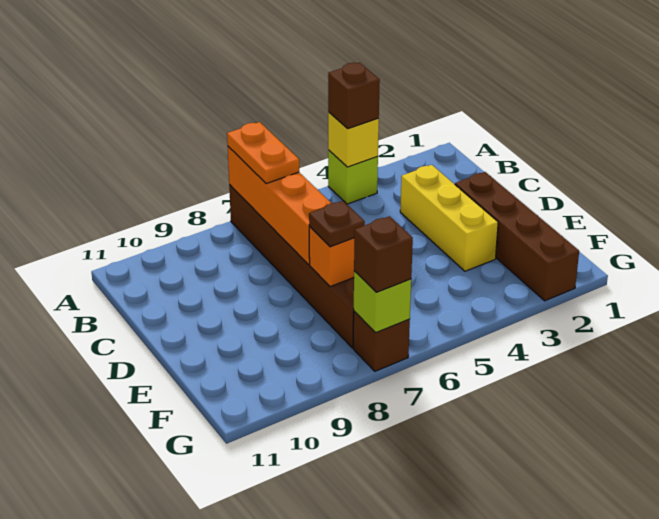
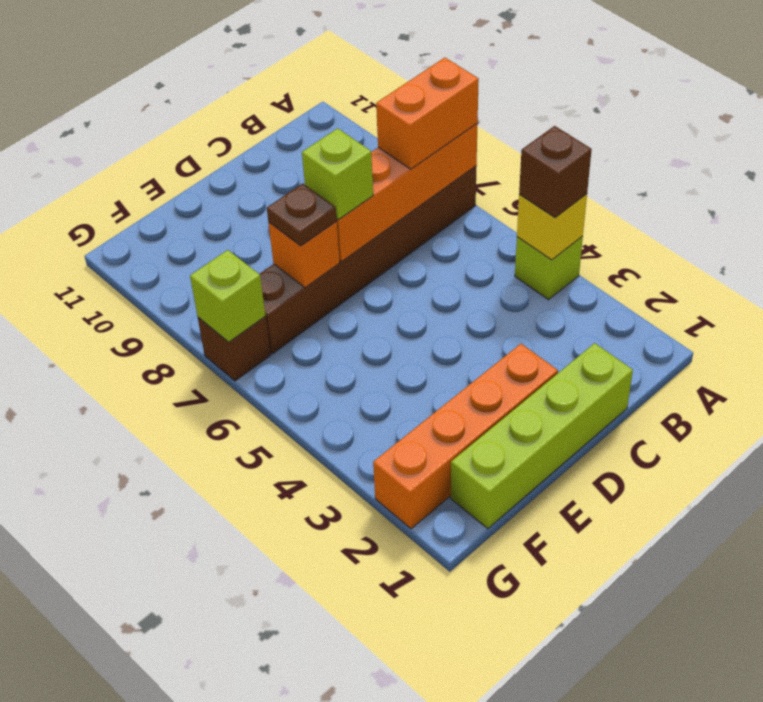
orange 1x2 plate [227,122,299,184] -> orange 1x2 brick [376,58,479,169]
none -> lime 1x4 brick [451,343,633,529]
yellow 1x3 brick [400,165,498,271] -> none
brown 1x4 brick [455,172,579,301] -> orange 1x4 brick [373,344,558,529]
none -> lime 1x1 brick [302,128,373,220]
brown 1x1 brick [354,216,413,292] -> none

